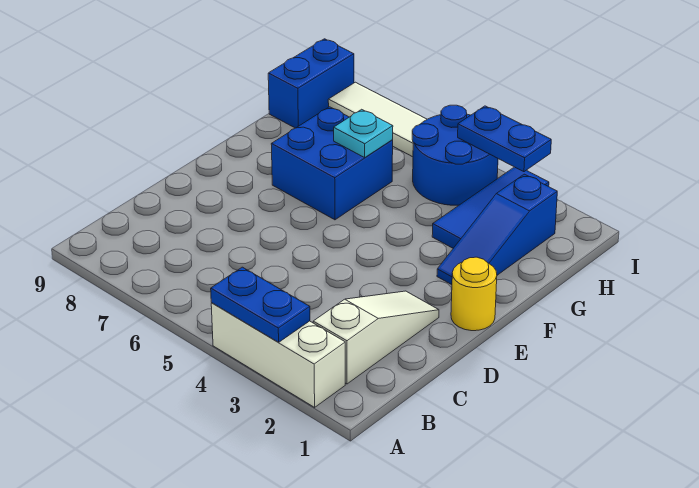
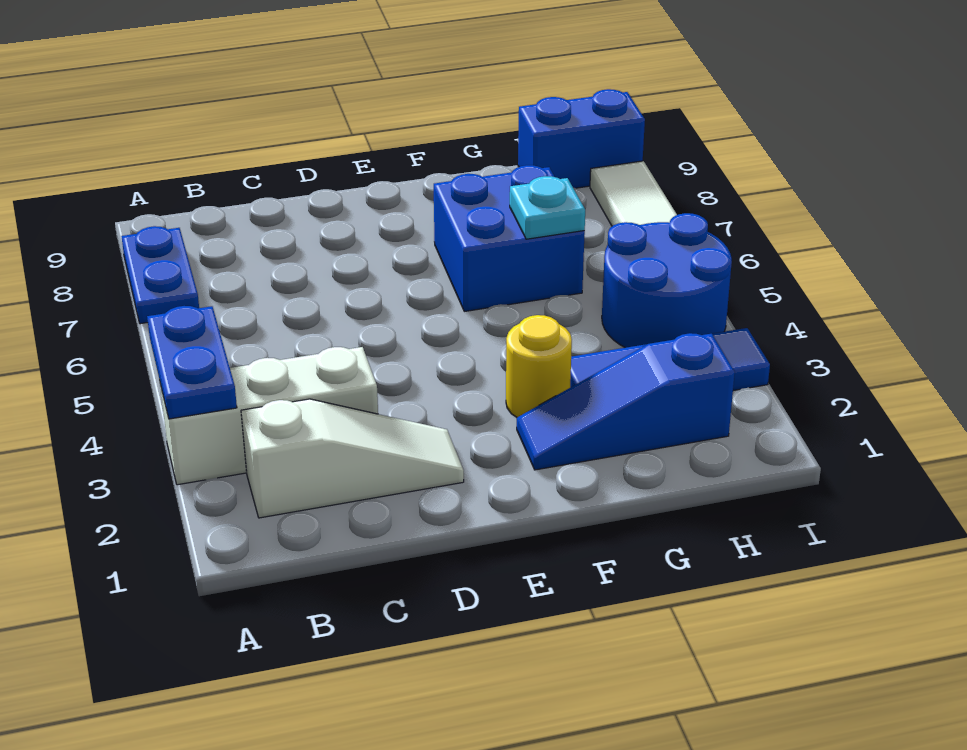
white 1x3 brick [211,303,345,407] -> white 1x3 brick turned to [160,347,378,485]
yellow 1x1 round brick [451,257,497,331] -> yellow 1x1 round brick moved to [506,315,572,417]
blue 1x2 plate [458,106,551,172] -> blue 1x2 plate moved to [121,226,199,324]

